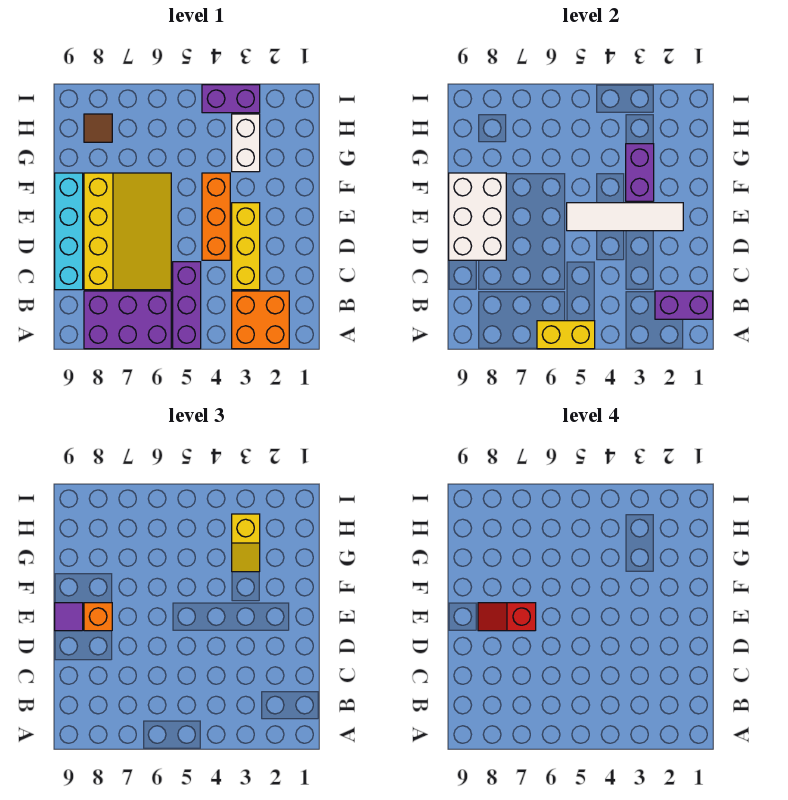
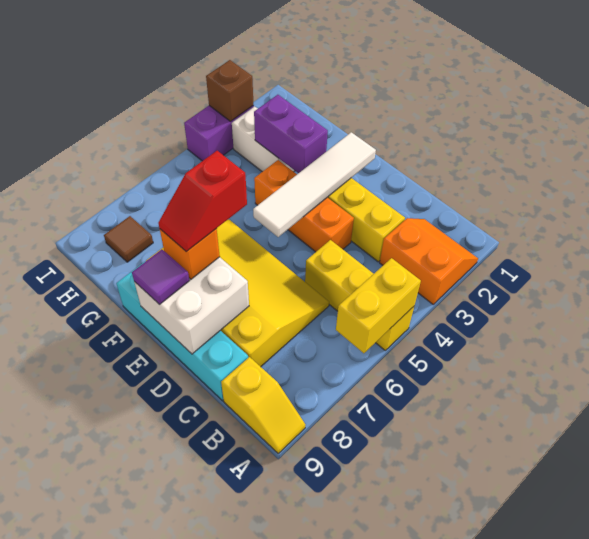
orange 2x2 brick [232,291,289,349] -> orange 2x2 slope [380,218,478,304]
purple 1x3 brick [173,262,201,349] -> yellow 1x3 brick [305,240,414,350]
purple 2x3 brick [84,291,171,349] -> none
purple 1x2 brick [655,291,713,319] -> none
white 2x3 brick [449,173,506,260] -> white 2x2 brick [134,257,249,354]
yellow 1x2 slope [232,514,260,572] -> yellow 1x2 slope moved to [221,357,305,453]
none -> brown 1x1 brick [206,60,253,121]

